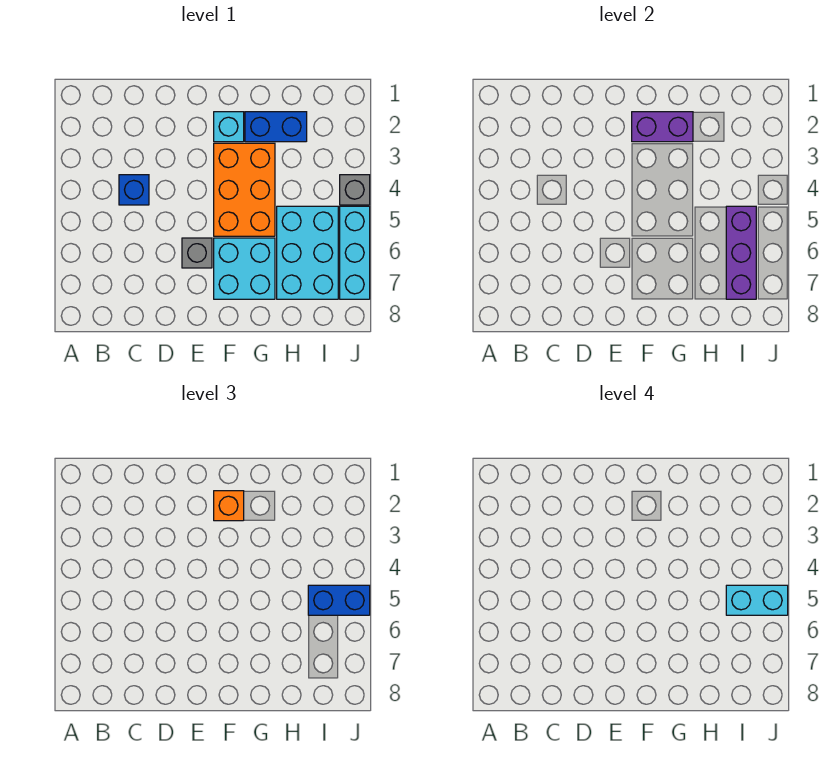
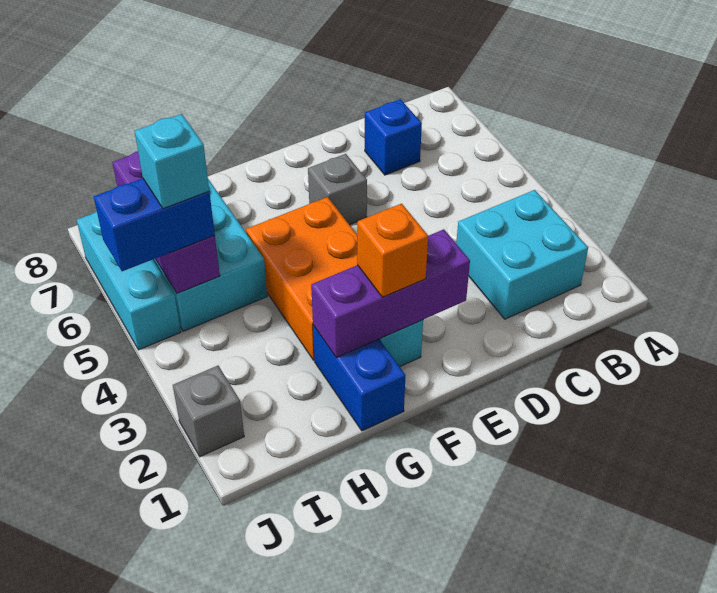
blue 1x1 brick [119,175,149,205] -> blue 1x1 brick moved to [365,99,422,175]
purple 1x2 brick [632,112,693,142] -> purple 1x3 brick [311,229,470,357]
cyan 2x2 brick [214,238,275,299] -> cyan 2x2 brick moved to [456,190,588,319]
blue 1x2 brick [245,112,307,142] -> blue 1x2 brick turned to [313,325,406,431]
cyan 1x2 brick [726,585,788,615] -> cyan 1x1 brick [135,114,209,209]
grey 1x1 brick [340,175,370,205] -> grey 1x1 brick moved to [173,366,244,457]

